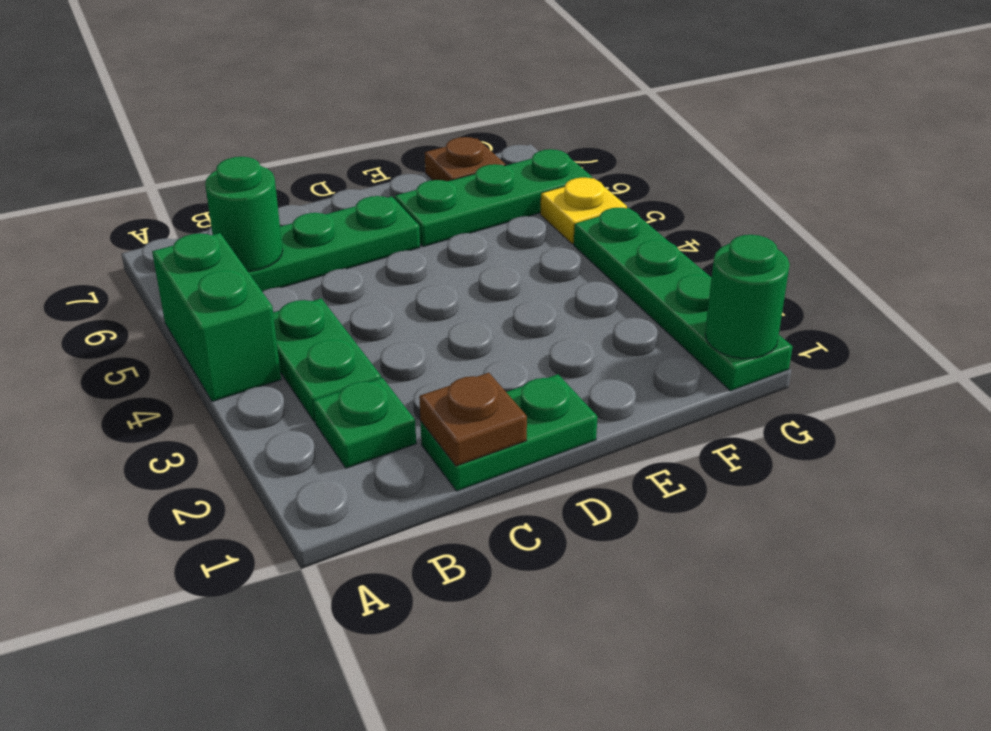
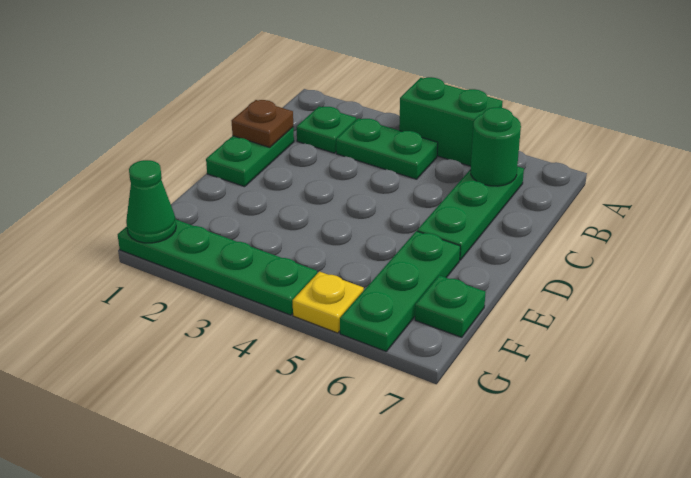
brown 1x1 plate [425,137,505,181] -> green 1x1 plate [415,275,486,337]
green 1x1 round brick [705,235,790,359] -> green 1x1 cone [126,160,176,243]

